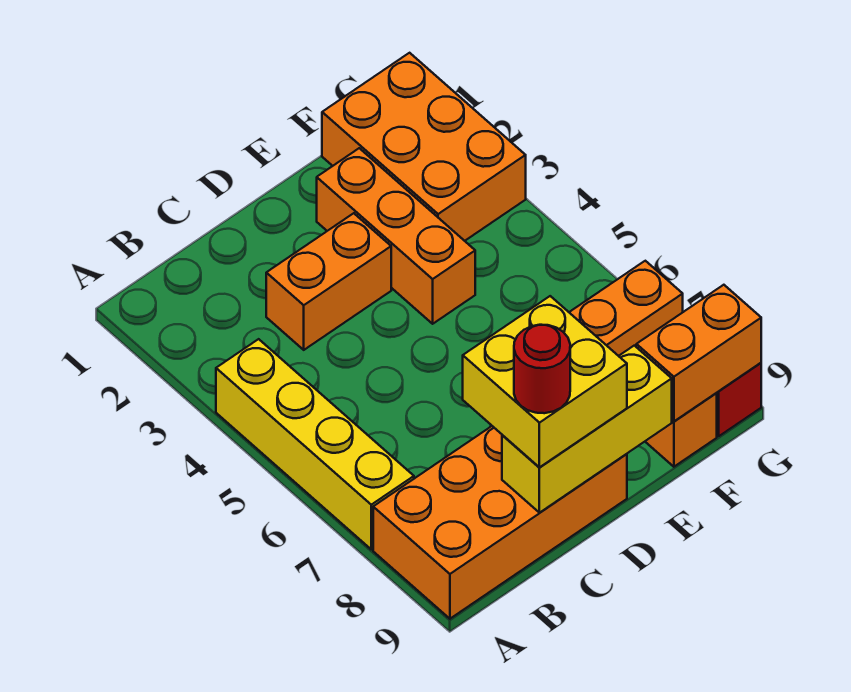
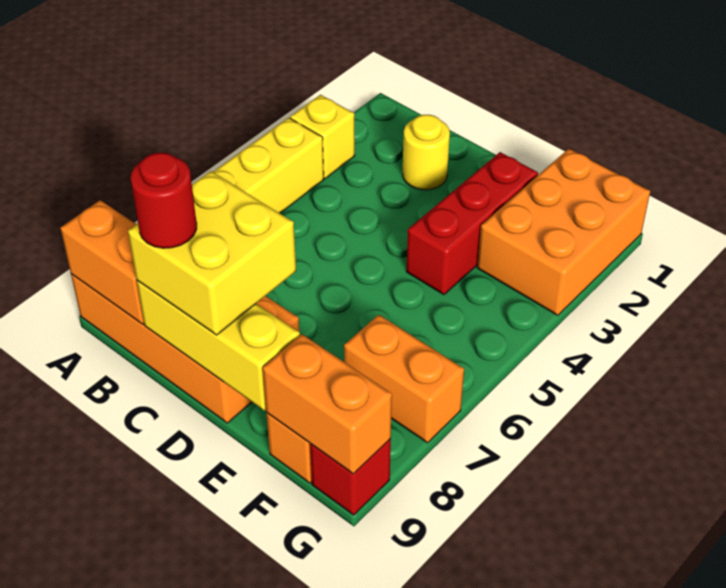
none -> yellow 1x1 brick [290,95,355,178]
none -> yellow 1x1 round brick [403,115,450,190]
orange 1x2 brick [266,213,391,350] -> orange 1x2 brick moved to [60,200,144,324]
orange 1x3 brick [317,148,475,324] -> red 1x3 brick [406,152,538,295]

